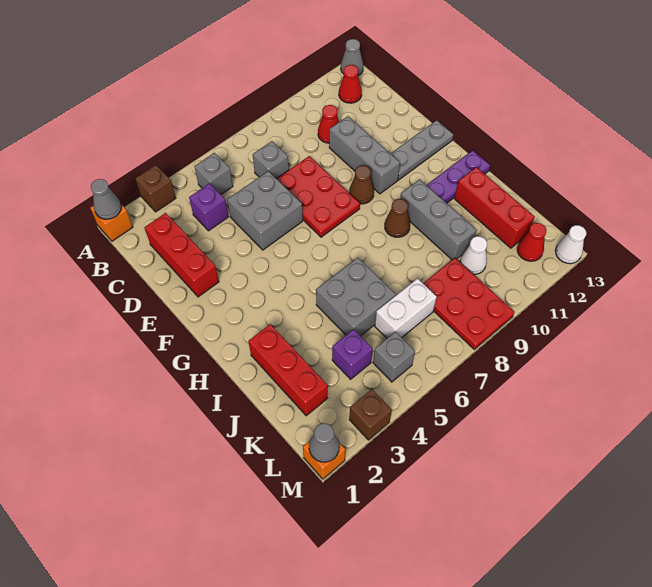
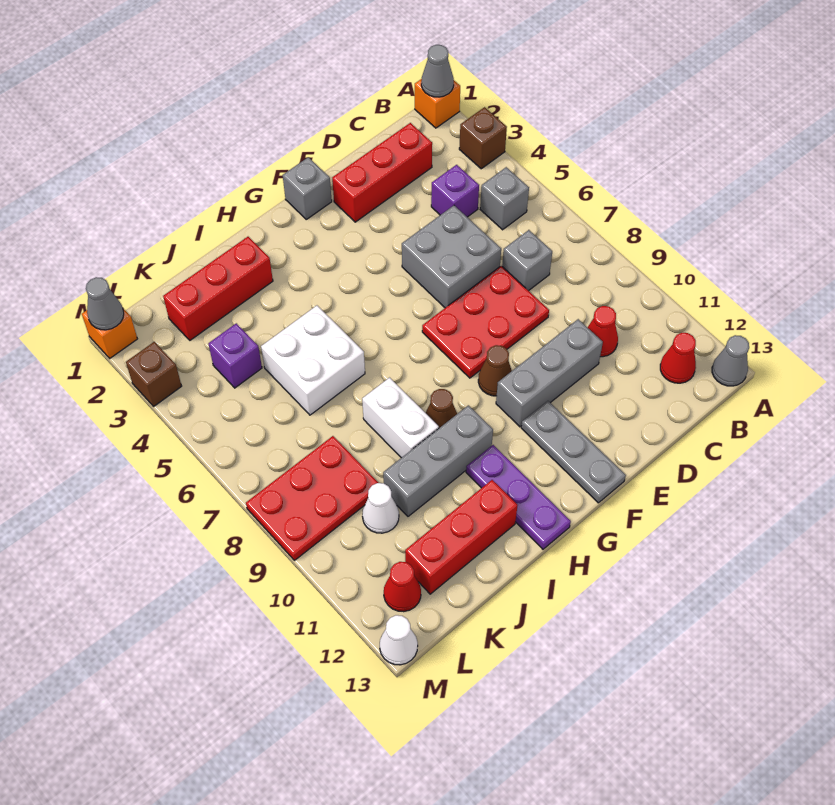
grey 2x2 brick [316,258,396,336] -> white 2x2 brick [261,306,365,415]
white 1x2 brick [375,279,437,338] -> white 1x2 brick moved to [362,378,439,458]
grey 1x1 brick [373,332,415,382] -> grey 1x1 brick moved to [283,157,332,219]

